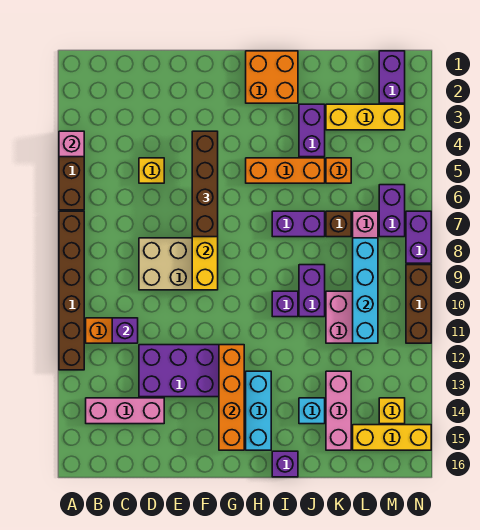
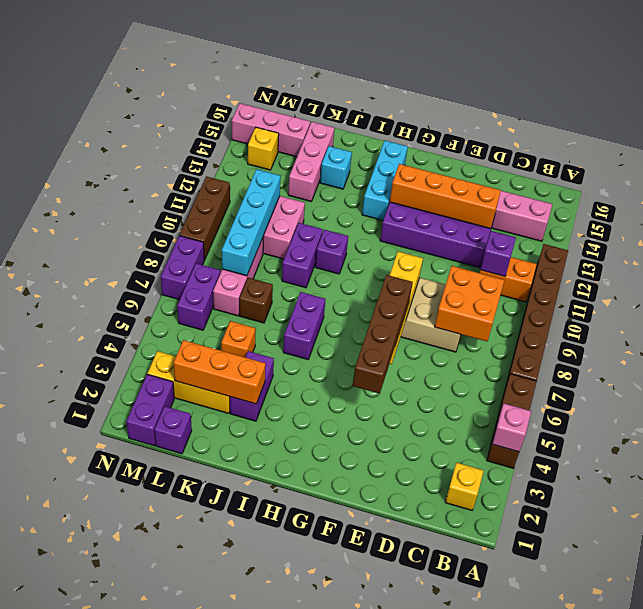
yellow 1x1 brick [139,158,164,183] -> yellow 1x1 brick moved to [445,463,484,510]
orange 1x4 brick [219,345,244,450] -> orange 1x4 brick turned to [390,164,501,229]
orange 2x2 brick [246,51,298,103] -> orange 2x2 brick moved to [435,266,504,341]
orange 1x3 brick [246,158,325,183] -> orange 1x3 brick moved to [173,340,266,404]
purple 1x2 brick [272,211,325,237] -> purple 1x2 brick turned to [283,292,325,360]
purple 1x1 brick [272,451,298,477] -> purple 1x1 brick moved to [154,406,192,454]
yellow 1x3 brick [353,425,431,450] -> pink 1x3 brick [232,103,310,157]

